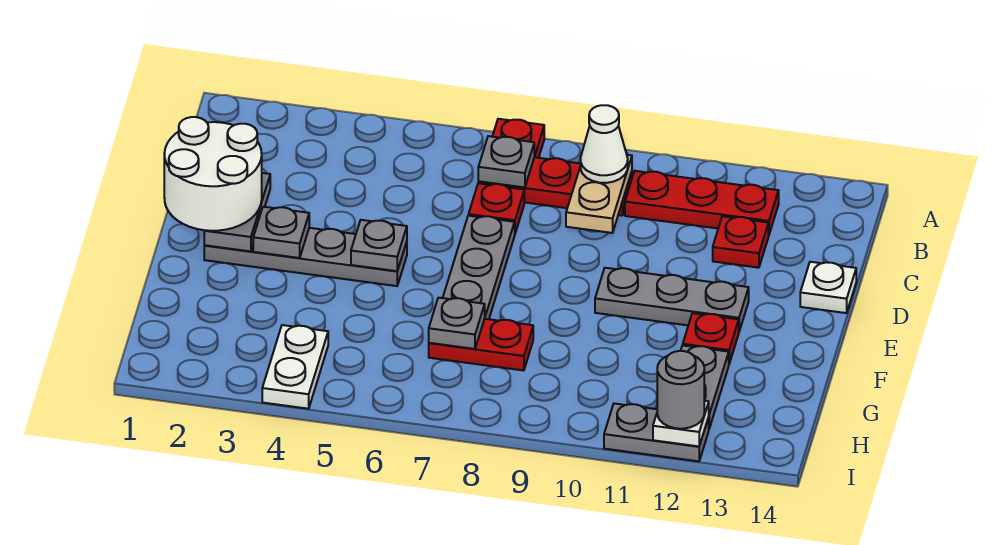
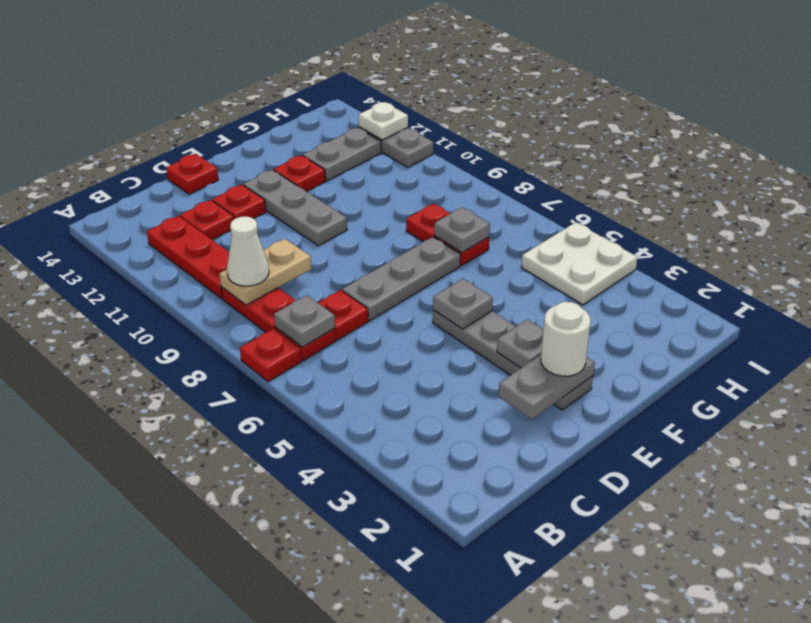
white 2x2 round brick [164,117,262,231] -> white 1x1 round brick [541,302,591,376]
none -> red 1x1 plate [212,185,266,219]
white 1x1 plate [800,262,856,313] -> red 1x1 plate [166,154,218,194]
white 1x2 plate [262,325,328,409] -> white 2x2 plate [521,222,638,305]
grey 1x1 round brick [657,351,704,429] -> none

